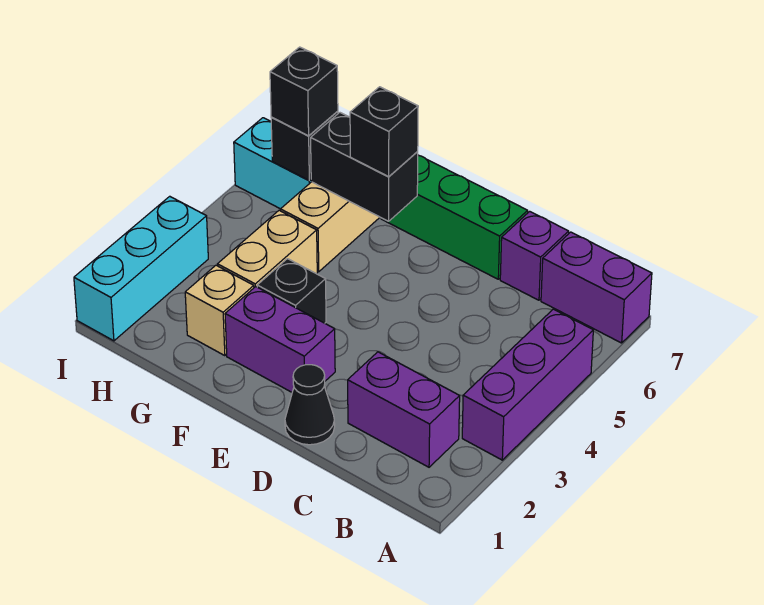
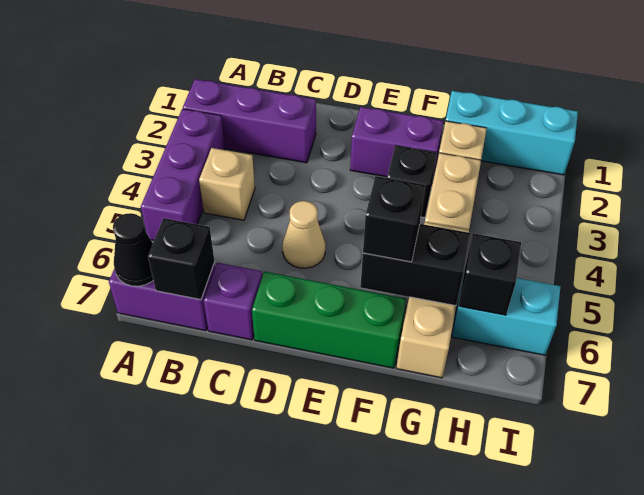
purple 1x2 brick [348,352,460,467] -> purple 1x3 brick [183,79,316,163]
none -> tan 1x1 brick [199,148,255,220]
black 1x1 cone [285,365,335,445] -> black 1x1 cone moved to [113,213,153,286]
none -> tan 1x1 cone [283,201,326,268]
black 1x1 brick [270,47,338,136] -> black 1x1 brick moved to [148,218,215,300]
cyan 1x3 brick [74,196,208,341] -> cyan 1x3 brick turned to [446,91,578,175]

